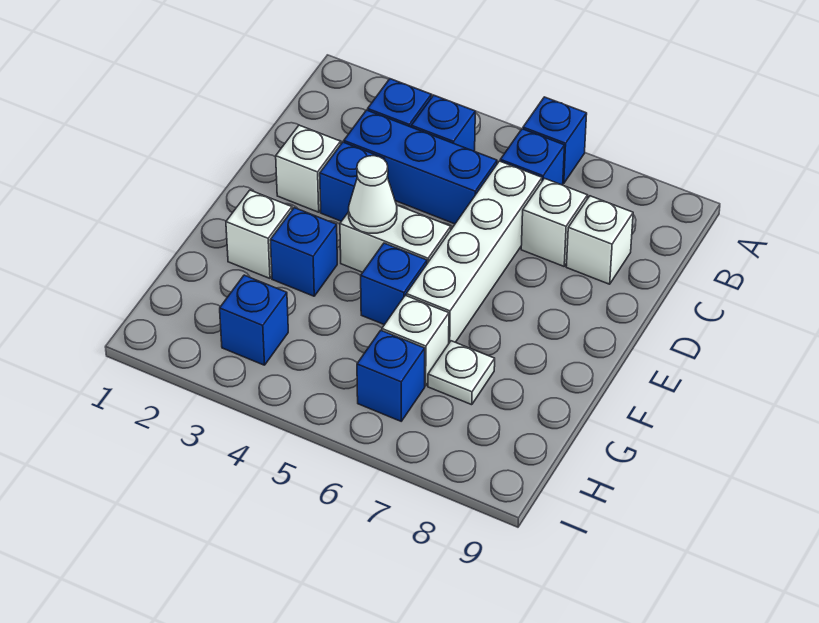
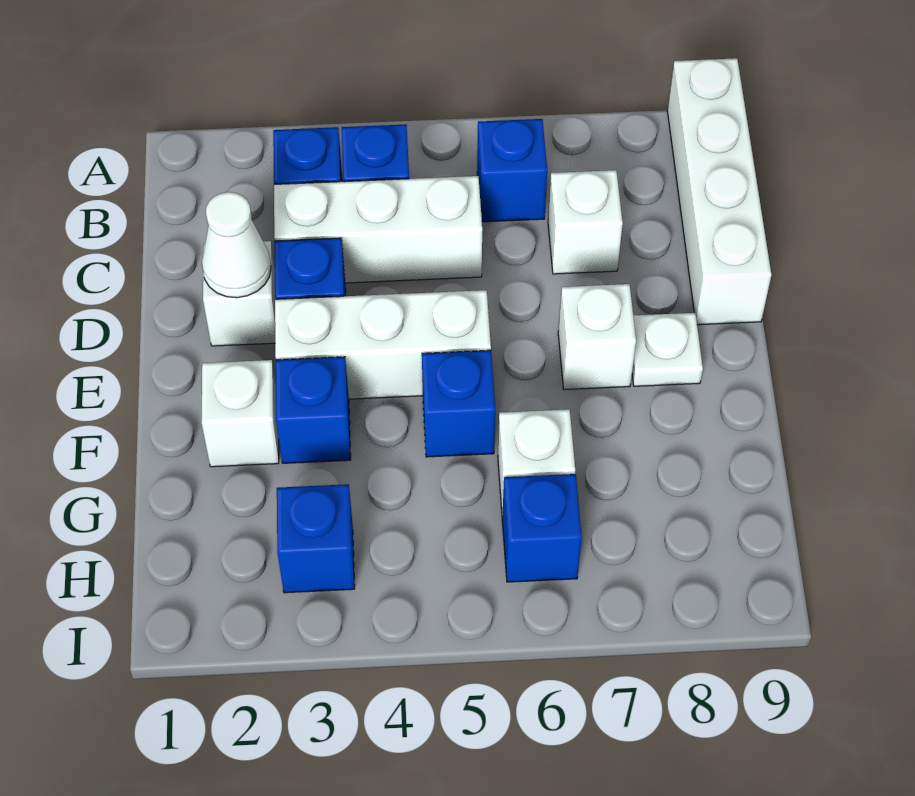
blue 1x1 brick [523,97,587,184] -> none
blue 1x3 brick [344,110,497,224] -> white 1x3 brick [274,176,482,283]
white 1x4 brick [406,161,542,343] -> white 1x4 brick moved to [668,58,771,325]
white 1x1 brick [566,196,633,284] -> white 1x1 brick moved to [558,284,636,390]
white 1x2 brick [340,205,451,272] -> white 1x3 brick [275,290,491,399]
white 1x1 cone [349,156,397,233] -> white 1x1 cone moved to [202,192,271,298]
white 1x1 plate [428,341,495,405] -> white 1x1 plate moved to [632,313,703,386]

